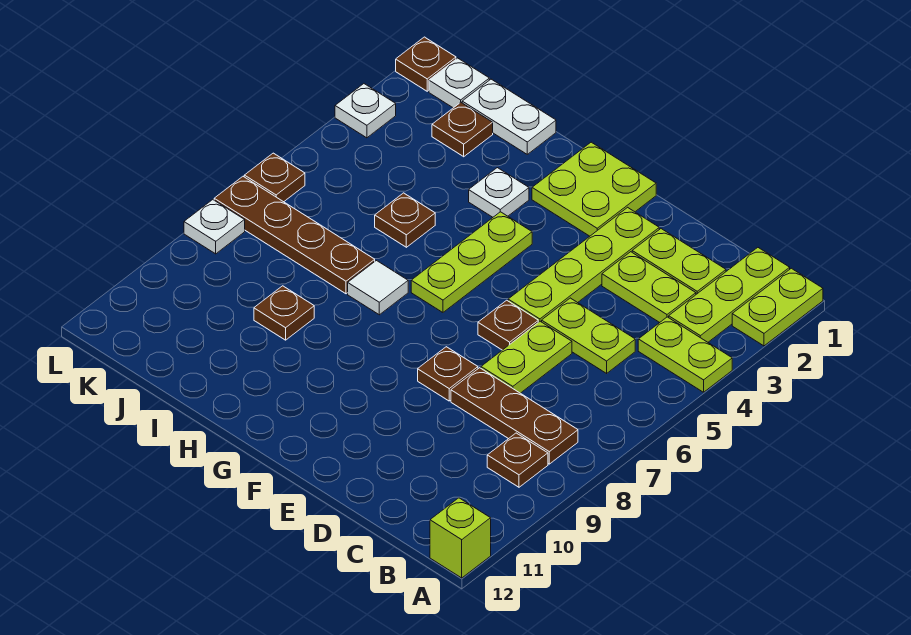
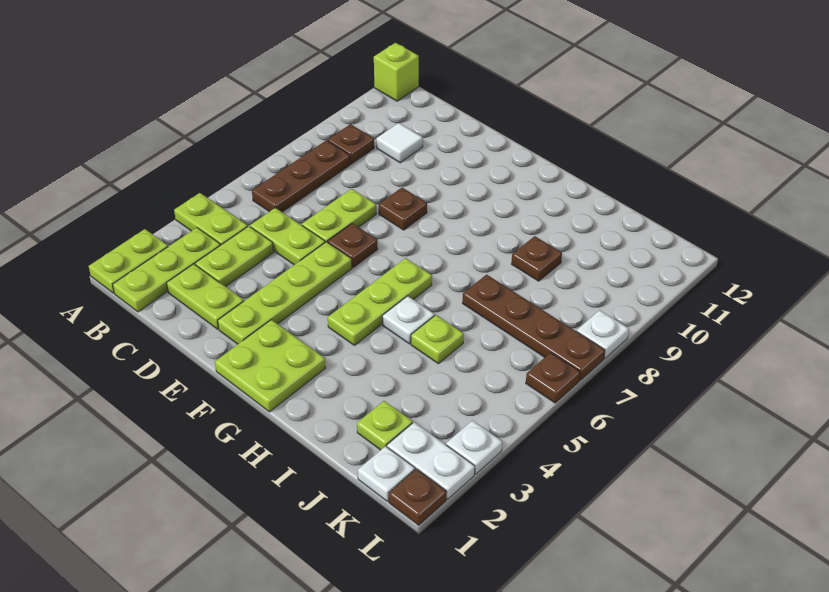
brown 1x3 plate [451,368,578,464] -> brown 1x3 plate turned to [252,140,350,212]
lime 1x2 plate [602,252,696,323] -> lime 1x2 plate turned to [195,226,274,287]
white 1x1 plate [469,168,529,217] -> white 1x1 plate moved to [382,296,435,344]
white 1x1 tile [348,261,408,315] -> white 1x1 tile moved to [376,123,423,163]
white 1x2 plate [462,79,556,154] -> white 1x2 plate moved to [387,422,475,499]
brown 1x1 plate [375,193,435,247] -> lime 1x1 plate [411,315,464,364]
brown 1x1 plate [432,102,493,157] -> lime 1x1 plate [357,401,413,450]

